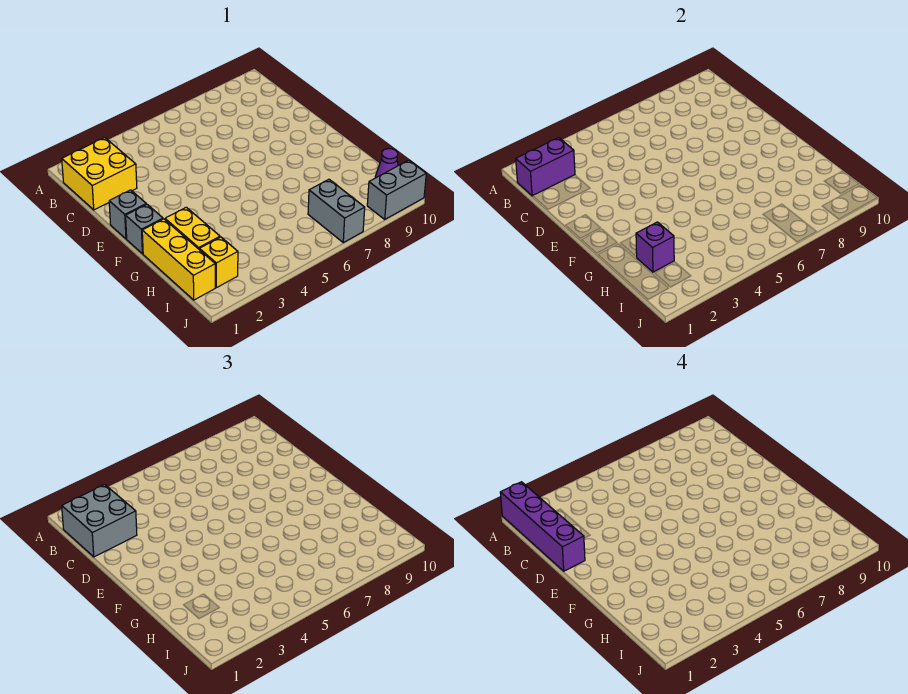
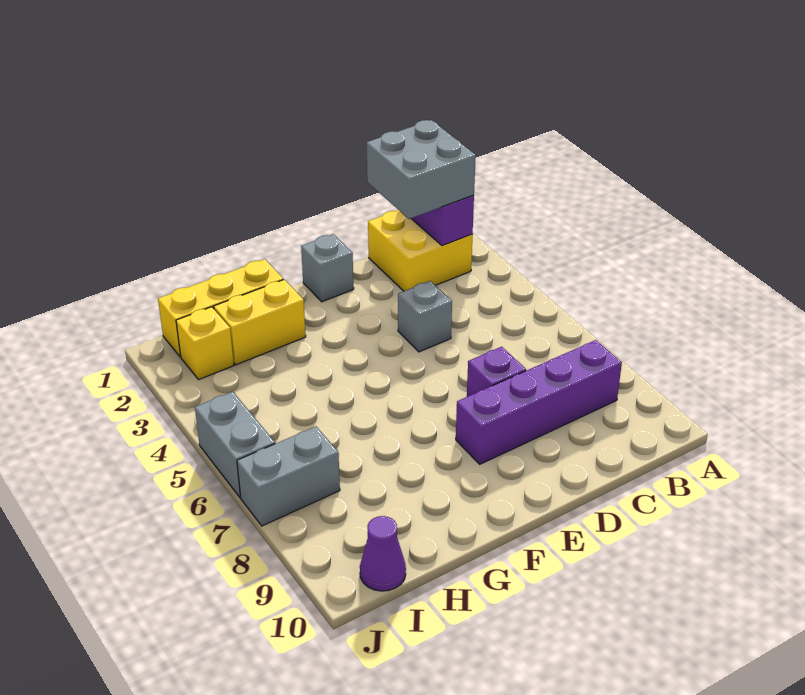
purple 1x4 brick [500,482,585,571] -> purple 1x4 brick moved to [456,340,622,464]
grey 1x1 brick [126,204,163,254] -> grey 1x1 brick moved to [398,281,452,352]
purple 1x1 brick [636,222,674,272] -> purple 1x1 brick moved to [467,347,526,397]
grey 1x2 brick [367,160,426,219] -> grey 1x2 brick moved to [195,392,275,498]

